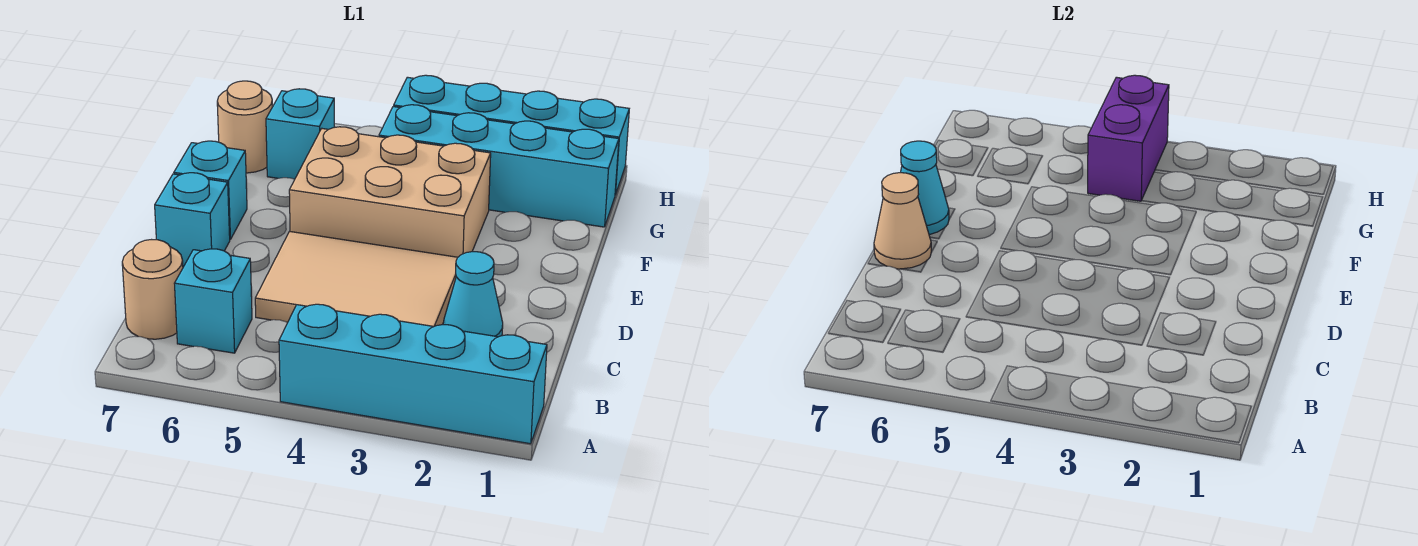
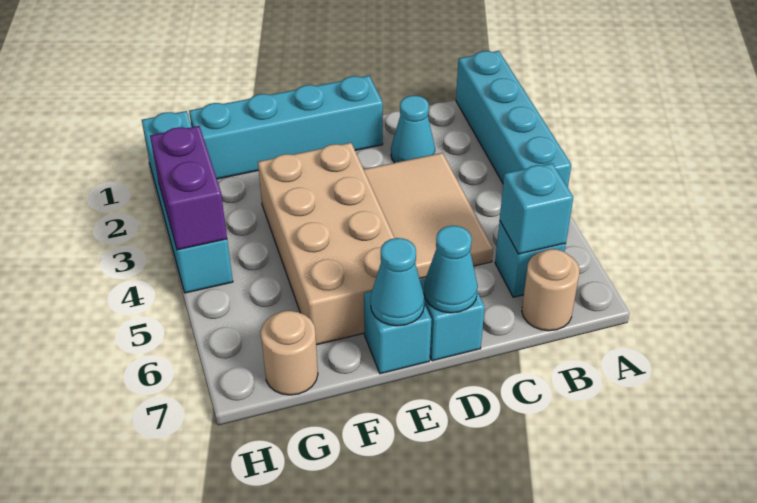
tan 1x1 cone [874,173,931,269] -> cyan 1x1 cone [424,226,478,313]
tan 2x3 brick [289,127,491,257] -> tan 2x4 brick [258,143,394,345]
cyan 1x4 brick [379,105,619,227] -> cyan 1x4 brick turned to [189,76,383,179]
purple 1x2 brick [1088,75,1169,201] -> purple 1x2 brick turned to [150,126,227,250]
cyan 1x1 brick [266,89,335,179] -> cyan 1x1 brick moved to [500,163,573,254]

